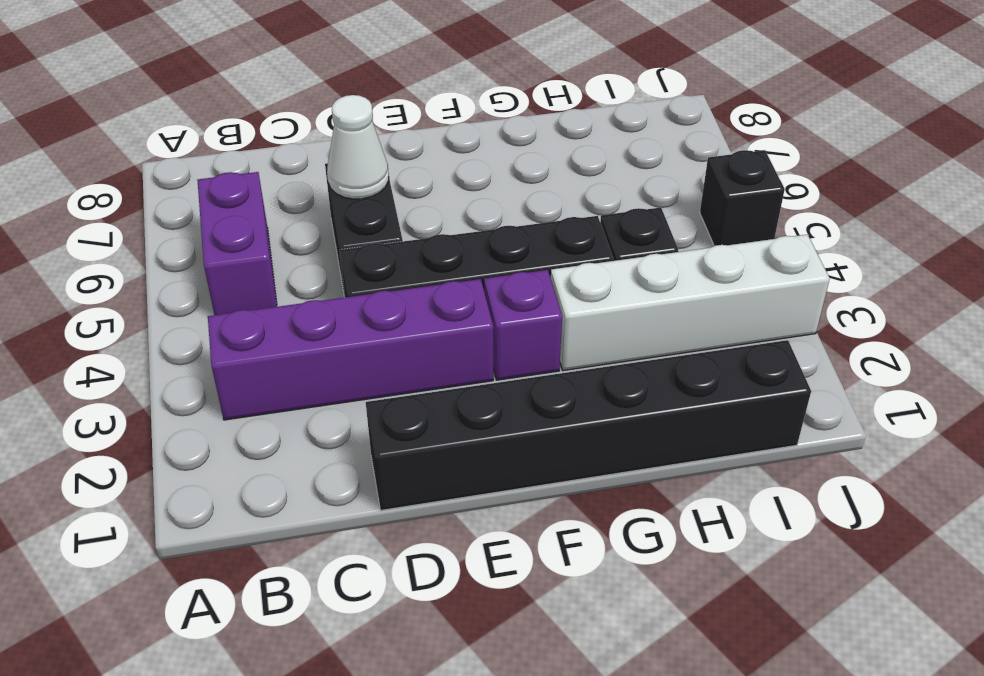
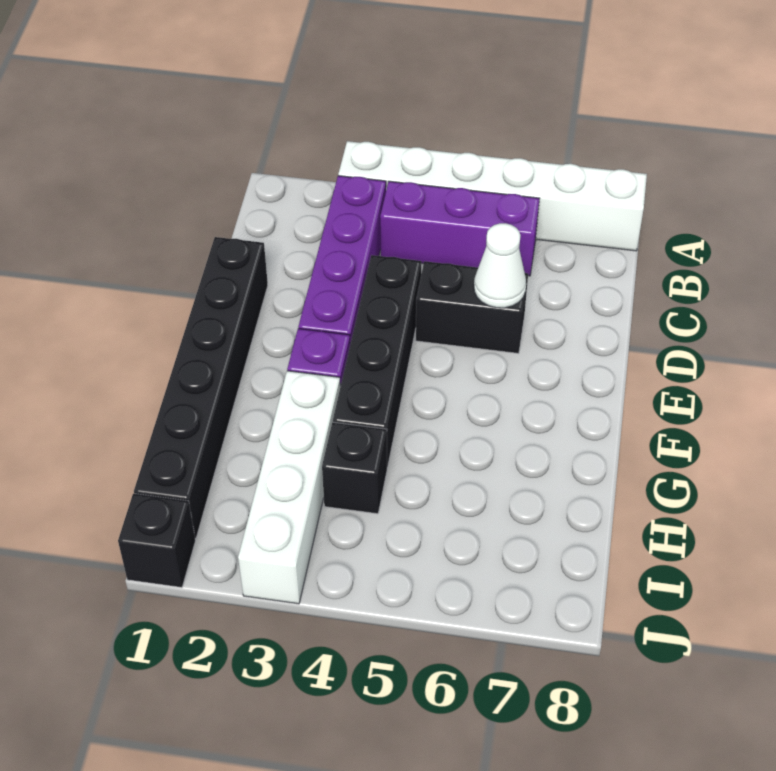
none -> white 1x6 brick [338,141,647,251]
purple 1x2 brick [198,172,277,315] -> purple 1x3 brick [380,181,540,276]
black 1x1 brick [700,150,785,246] -> black 1x1 brick moved to [118,494,196,588]

